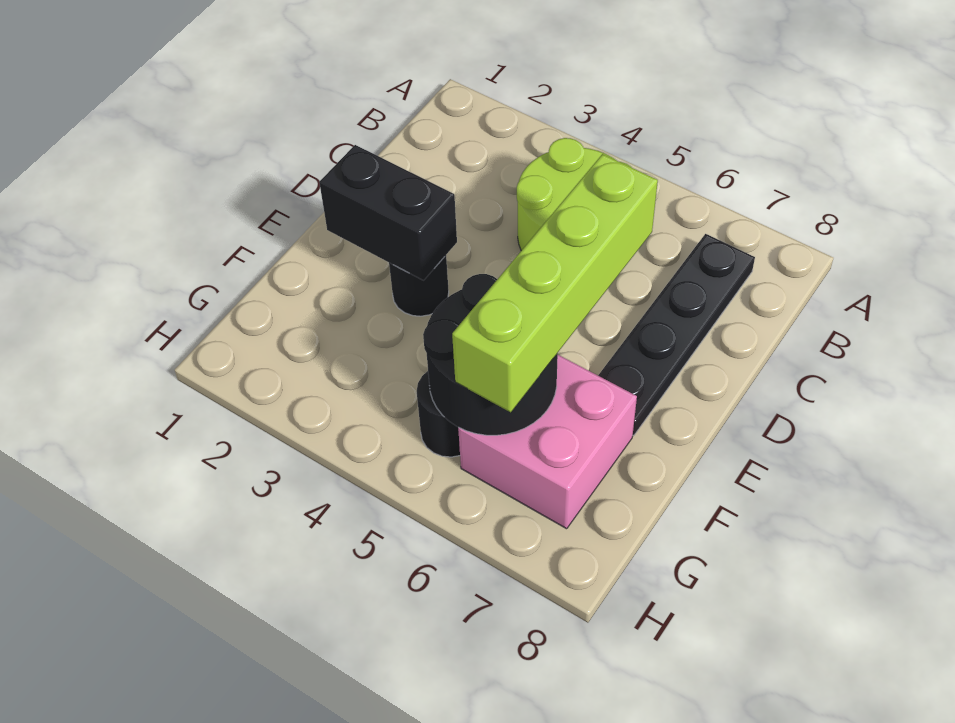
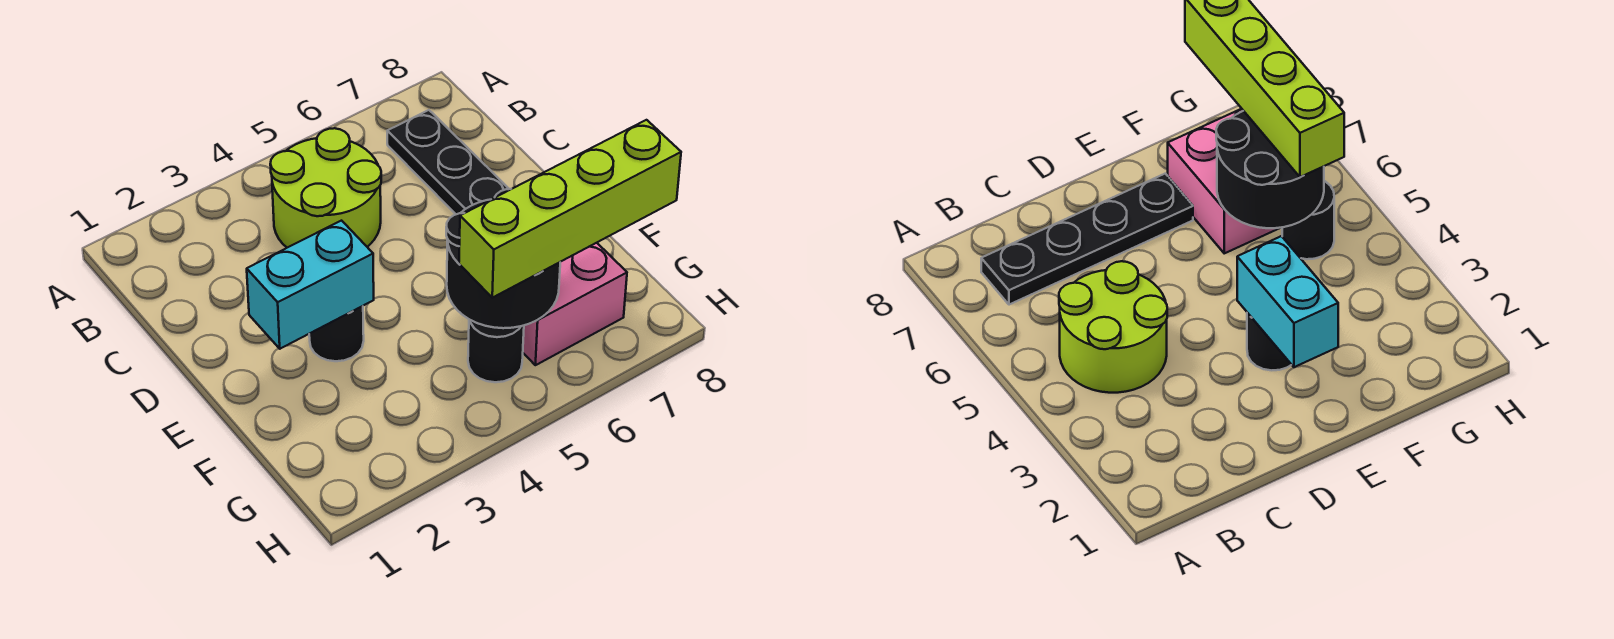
lime 1x4 brick [452,154,658,412] -> lime 1x4 brick turned to [459,120,681,298]
black 1x2 brick [319,145,457,280] -> cyan 1x2 brick [247,221,374,349]

